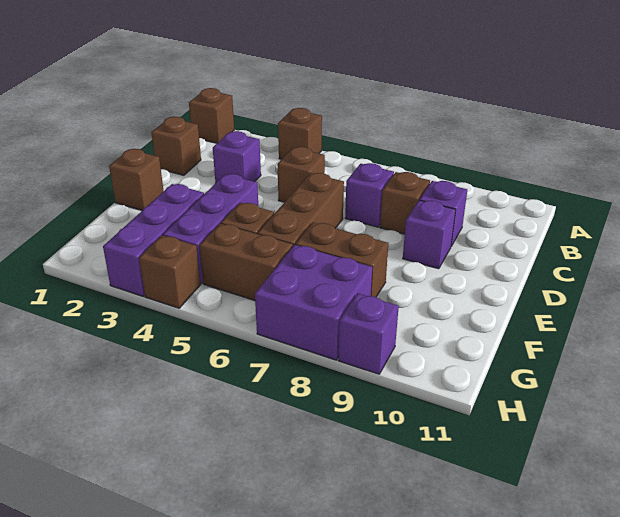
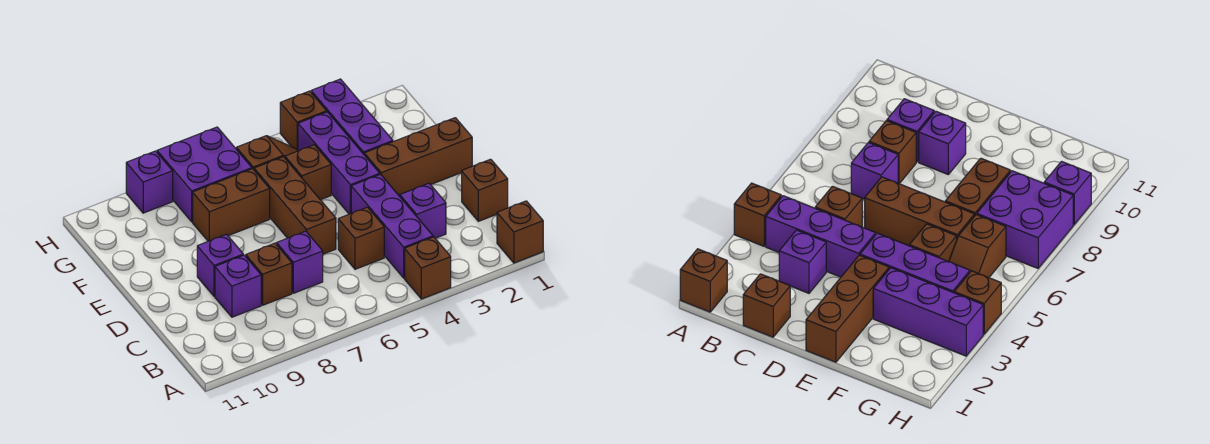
none -> purple 1x3 brick [351,175,433,278]
brown 1x1 brick [109,149,164,211] -> brown 1x3 brick [364,118,472,196]
brown 1x2 brick [199,224,293,300] -> brown 1x2 slope [236,136,298,170]

